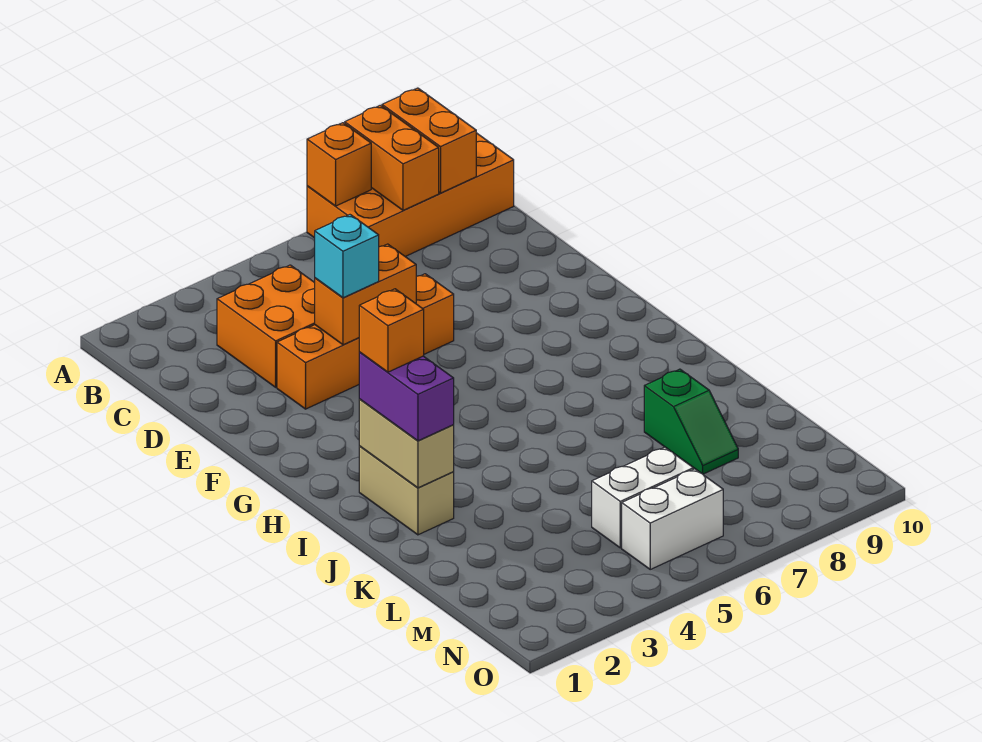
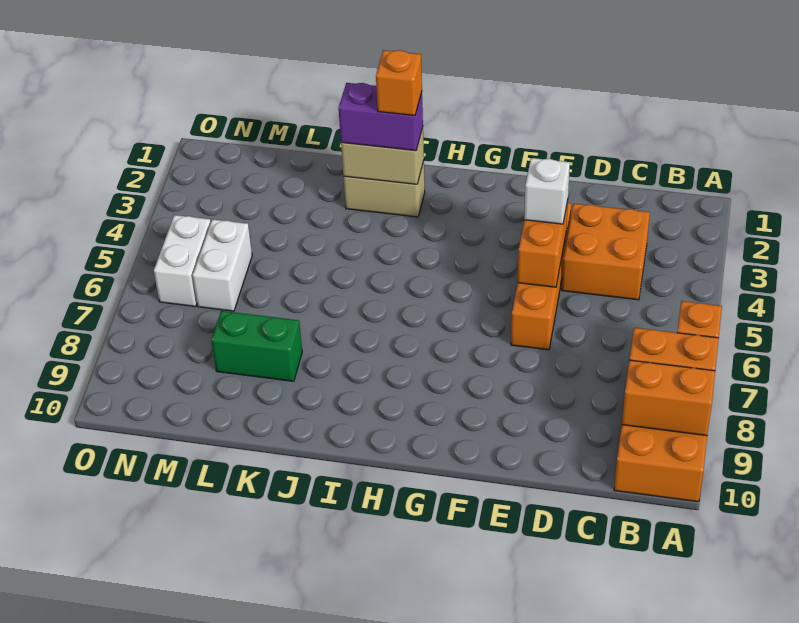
cyan 1x1 brick [315,215,379,298] -> white 1x1 brick [524,158,570,224]
green 1x2 slope [644,369,738,474] -> green 1x2 brick [211,311,302,381]

